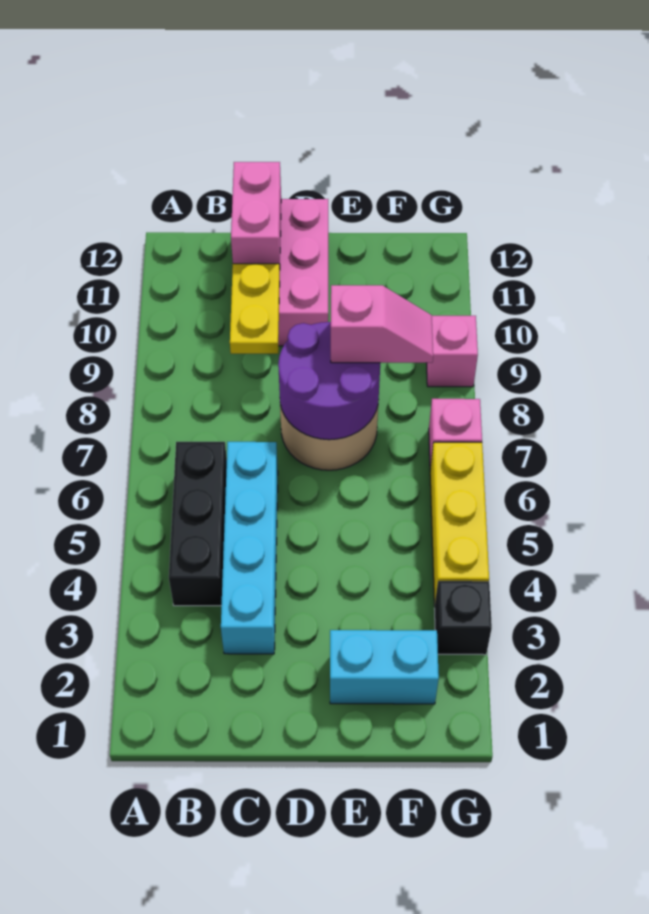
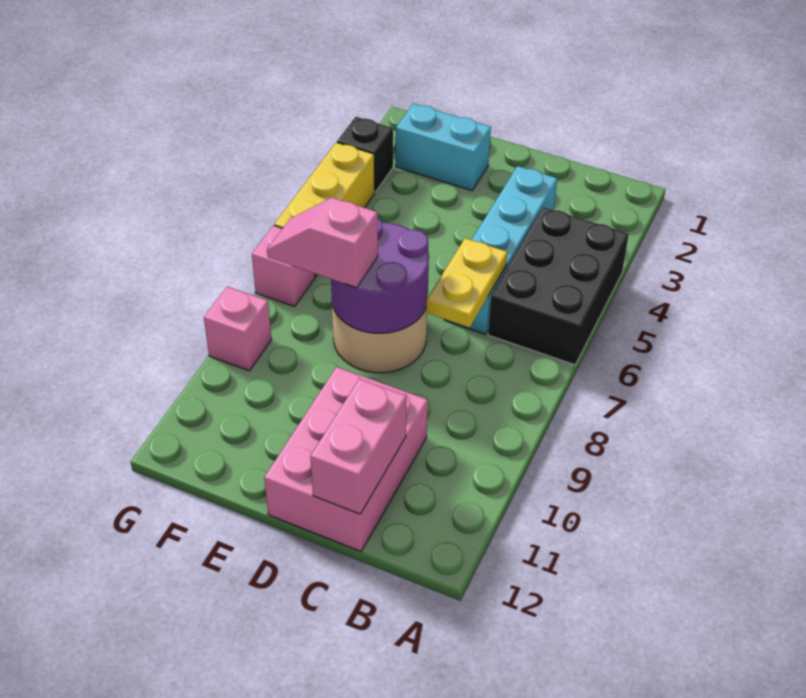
black 1x3 brick [169,442,227,606] -> black 2x3 brick [488,207,629,365]
yellow 1x2 plate [230,264,280,354] -> yellow 1x2 plate moved to [426,238,507,328]

